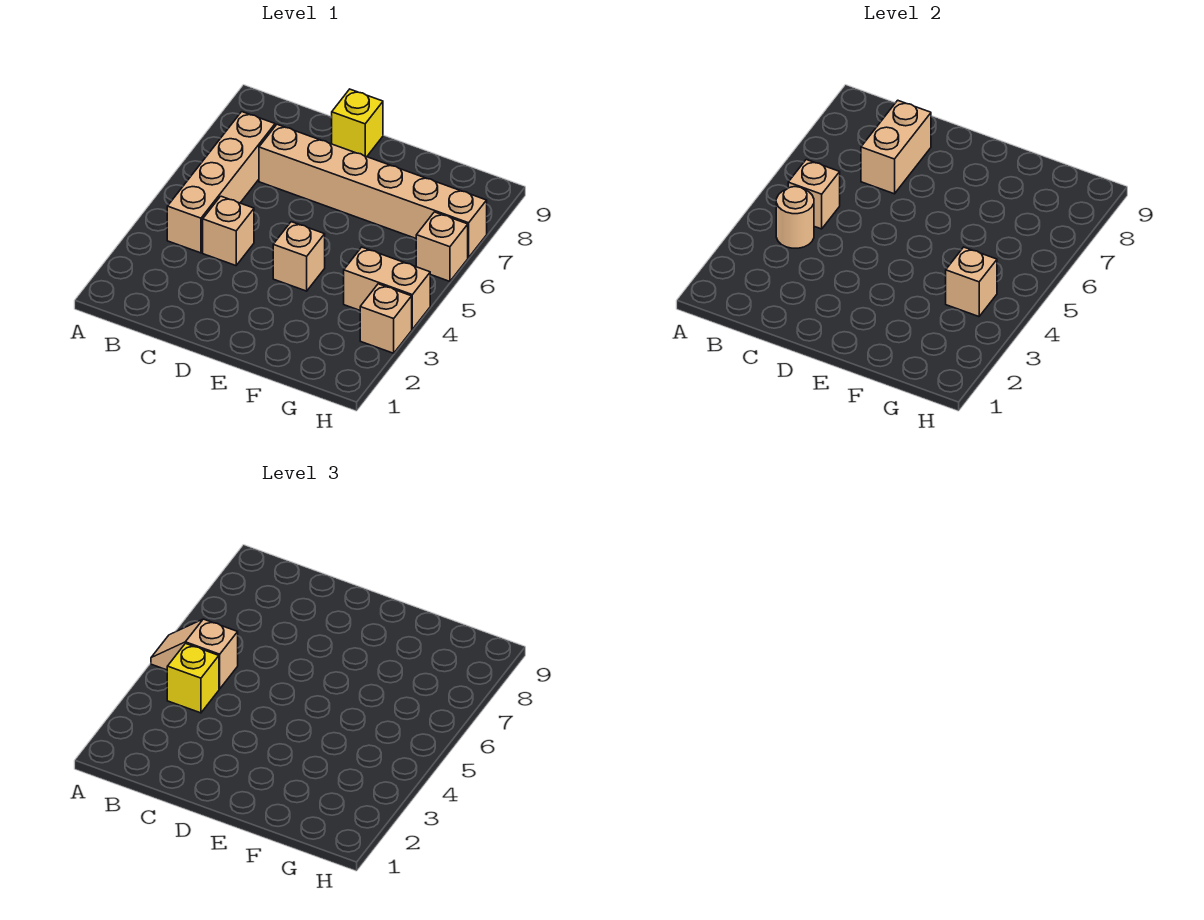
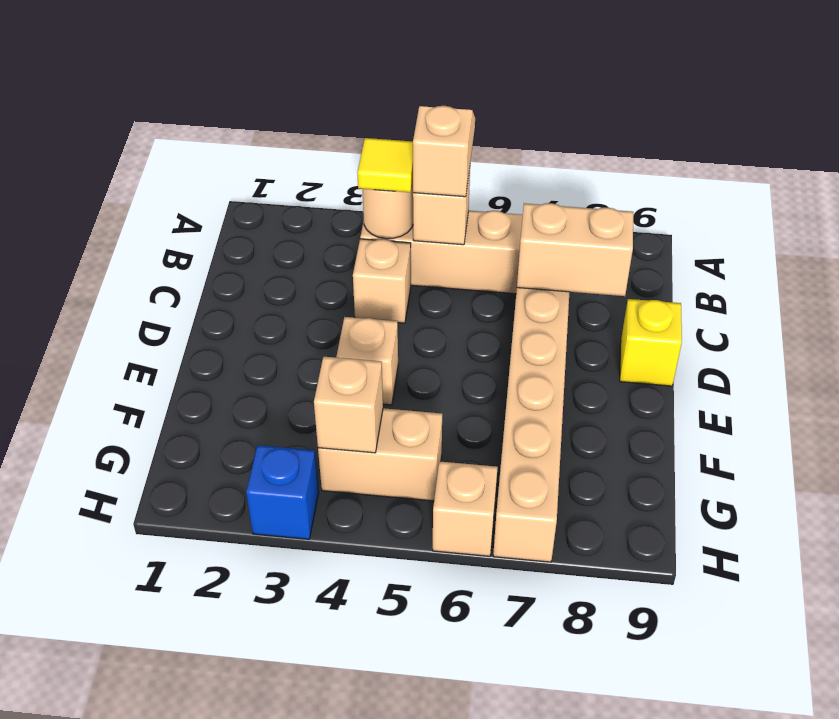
yellow 1x1 brick [167,644,219,713] -> yellow 1x1 tile [357,138,413,192]
tan 1x2 brick [344,247,430,329] -> tan 1x2 brick turned to [318,408,442,501]
tan 1x1 brick [360,284,412,353] -> blue 1x1 brick [246,445,319,539]

